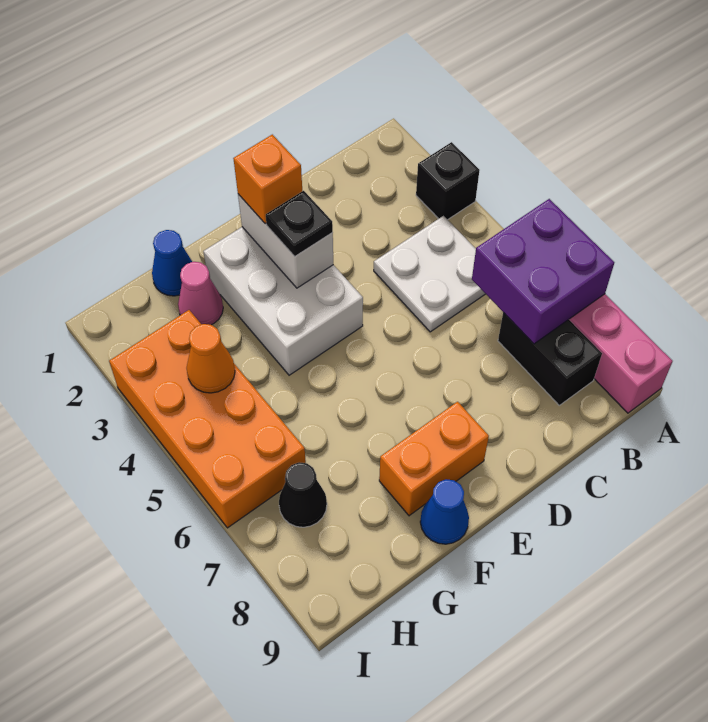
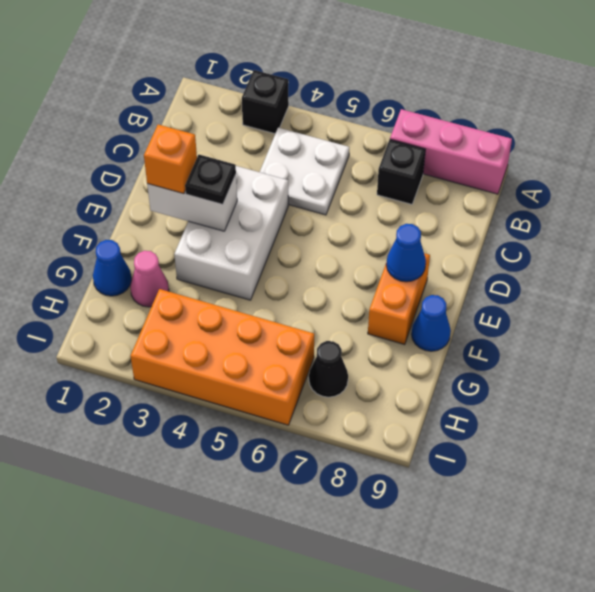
purple 2x2 brick [472,199,614,344] -> none
black 1x2 brick [498,313,602,405] -> black 1x1 brick [377,140,425,204]
white 2x3 brick [203,227,363,375] -> white 2x3 brick turned to [174,166,288,300]
none -> blue 1x1 cone [386,224,426,282]
orange 1x1 cone [187,324,235,393] -> none

